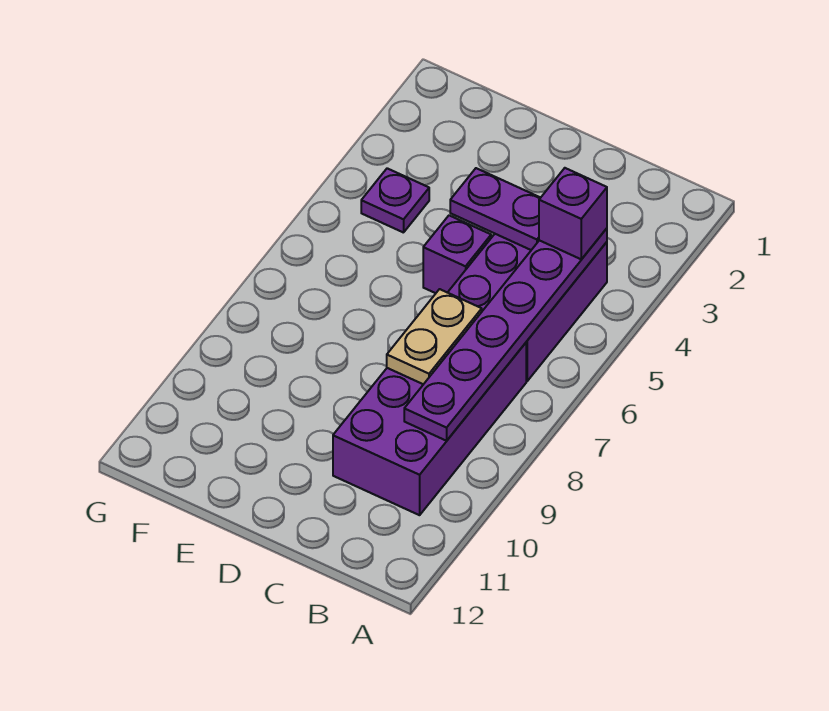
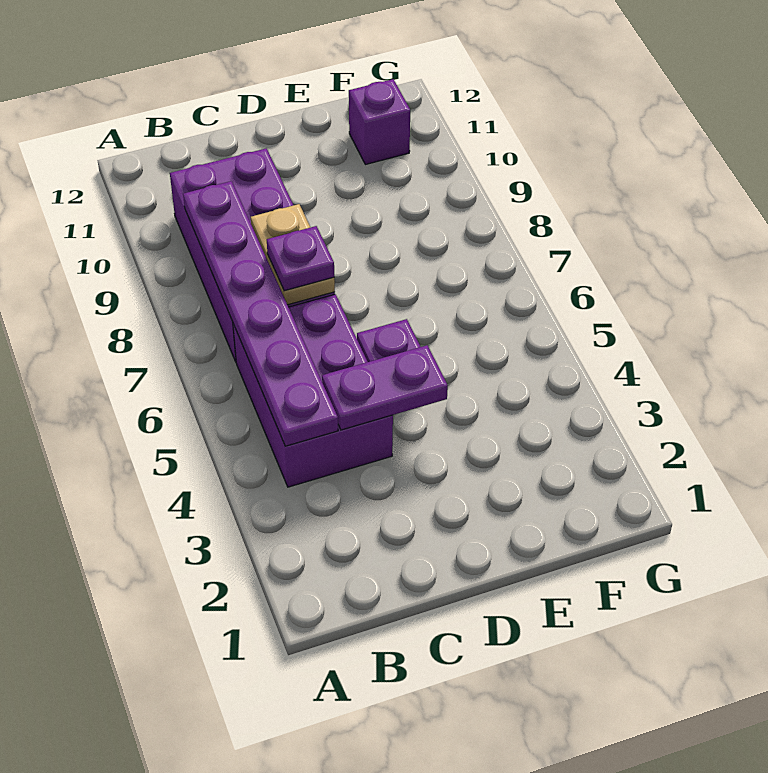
purple 1x1 brick [539,168,607,259] -> purple 1x1 brick moved to [349,79,410,165]
purple 1x1 plate [361,168,429,233] -> purple 1x1 plate moved to [267,226,334,291]

